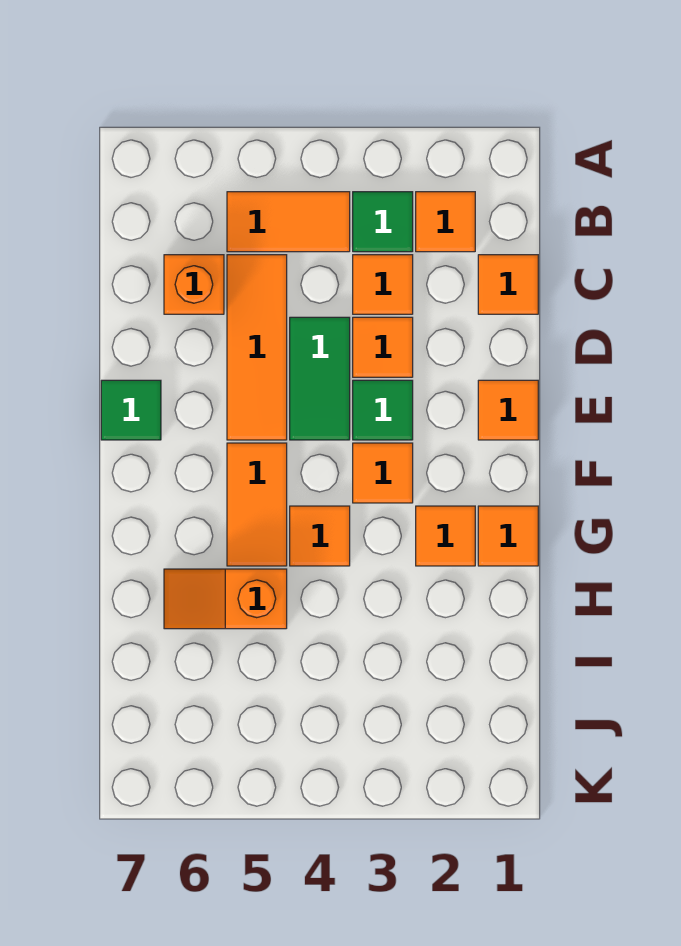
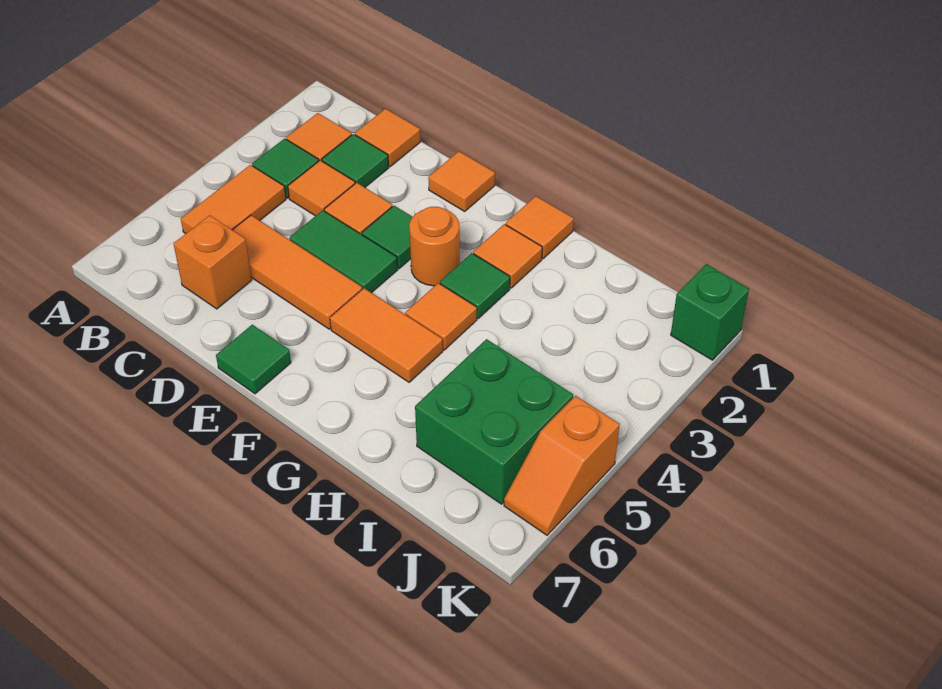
none -> green 1x1 tile [322,134,389,187]
orange 1x1 tile [353,443,413,503] -> orange 1x1 round brick [409,207,460,286]
none -> green 1x1 tile [440,253,510,318]
orange 1x2 slope [164,569,287,629] -> orange 1x2 slope moved to [504,396,620,535]
none -> green 2x2 brick [415,339,573,504]
none -> green 1x1 brick [671,264,749,360]

